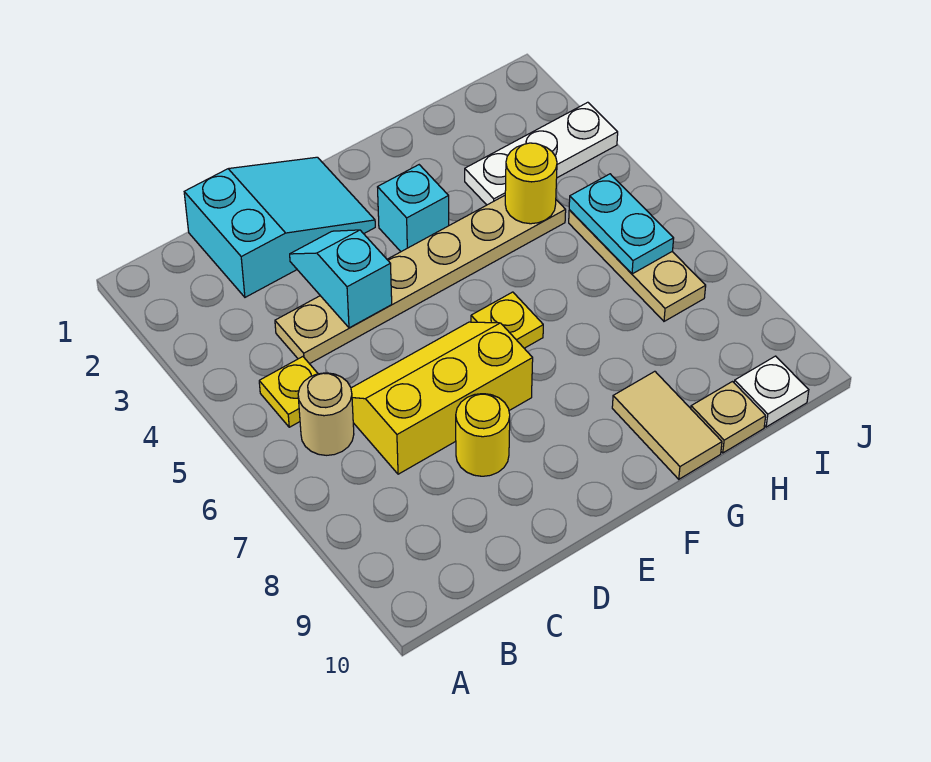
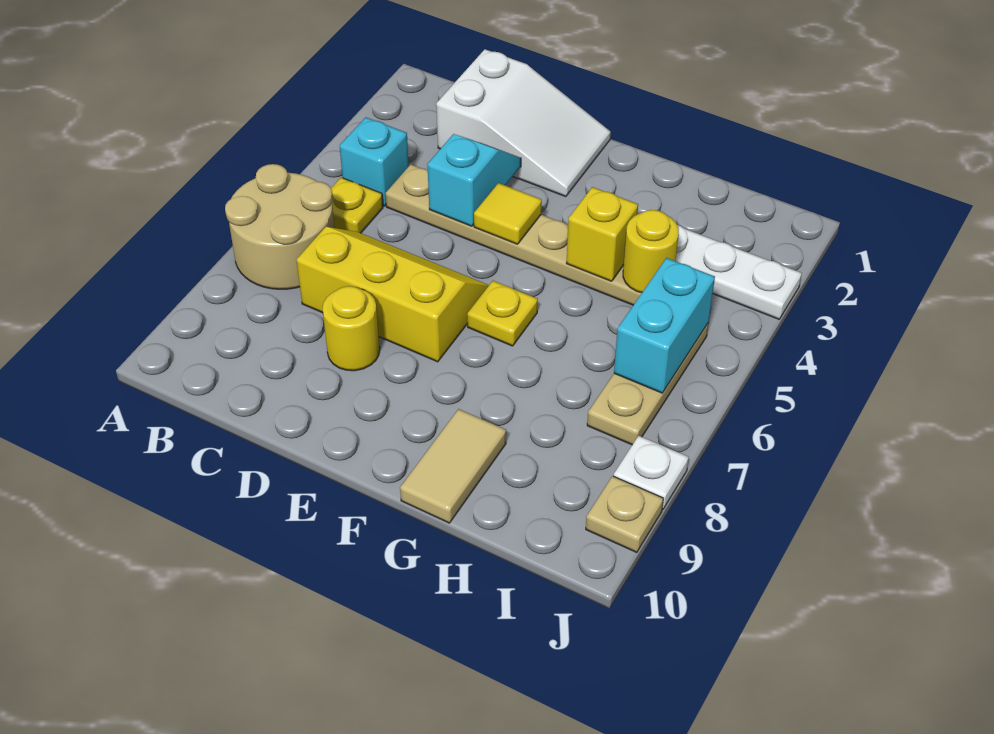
tan 1x1 round brick [298,373,354,455] -> tan 2x2 round brick [225,164,334,289]
cyan 2x3 slope [184,157,375,297] -> white 2x3 slope [436,49,611,197]
none -> yellow 1x1 tile [474,183,542,244]
cyan 1x1 brick [378,165,449,252] -> cyan 1x1 brick moved to [340,117,409,206]
none -> yellow 1x1 brick [566,187,638,281]
tan 1x1 plate [691,382,766,453] -> tan 1x1 plate moved to [586,476,663,552]
cyan 1x2 plate [569,174,674,274] -> cyan 1x2 brick [614,258,715,393]
white 1x1 plate [734,356,809,427] -> white 1x1 plate moved to [614,436,689,510]

